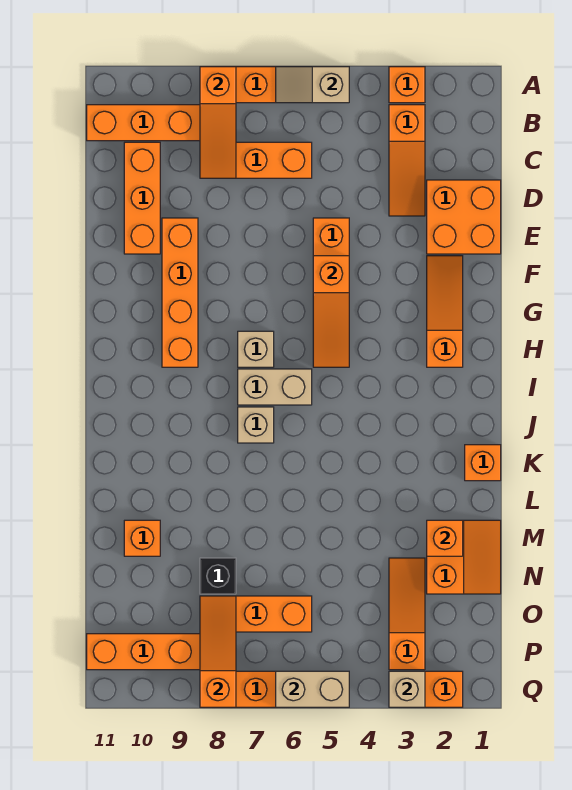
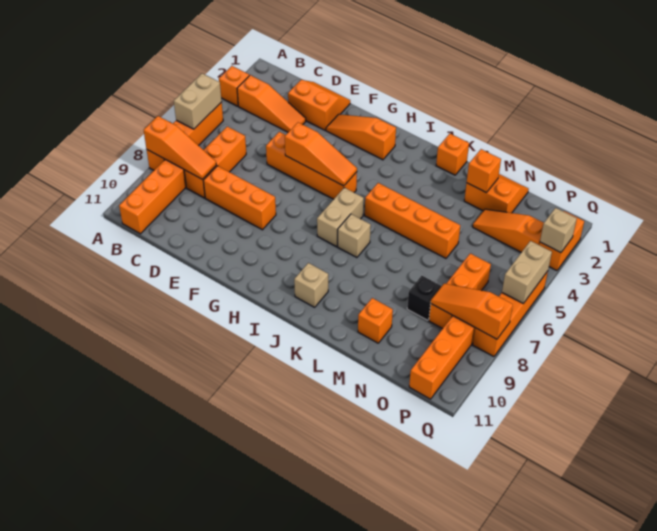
tan 1x2 slope [276,67,349,103] -> tan 1x2 brick [174,73,222,129]
orange 1x3 brick [124,142,160,254] -> orange 1x3 brick moved to [203,166,276,230]
orange 2x2 brick [427,180,501,254] -> orange 2x2 slope [288,80,350,130]
orange 1x4 brick [162,218,198,367] -> orange 1x4 brick moved to [365,183,460,258]
tan 1x1 brick [238,331,274,367] -> tan 1x1 brick moved to [294,263,328,307]

